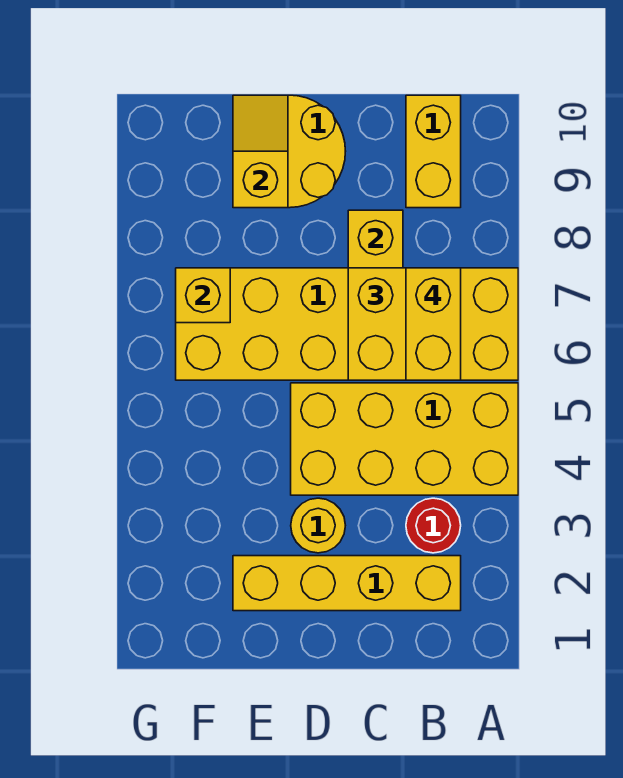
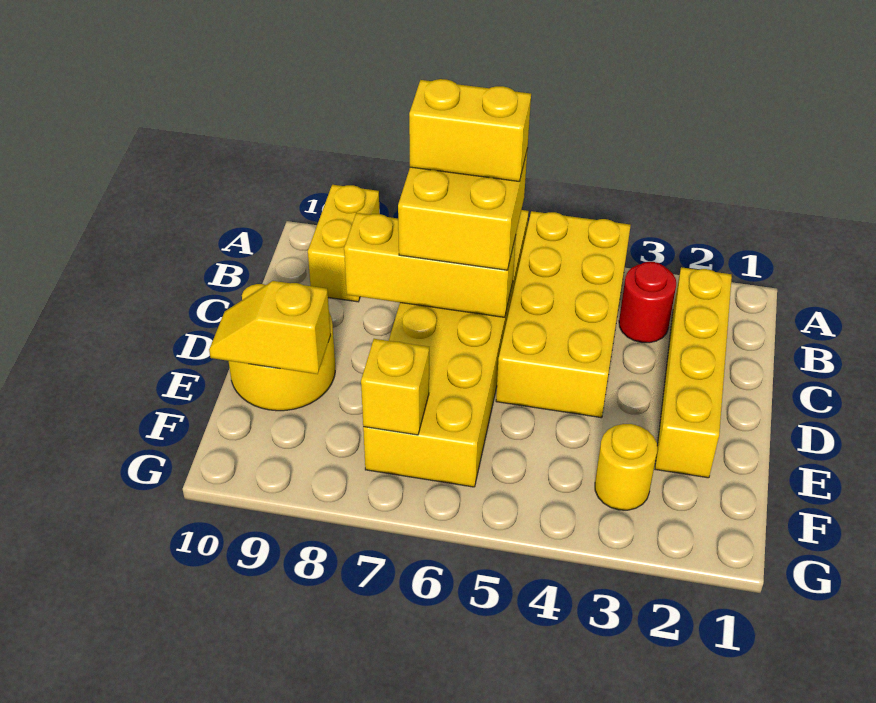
yellow 1x2 brick [406,95,461,208] -> yellow 1x2 brick turned to [308,185,380,302]
yellow 1x1 round brick [291,498,345,553] -> yellow 1x1 round brick moved to [595,424,657,510]

